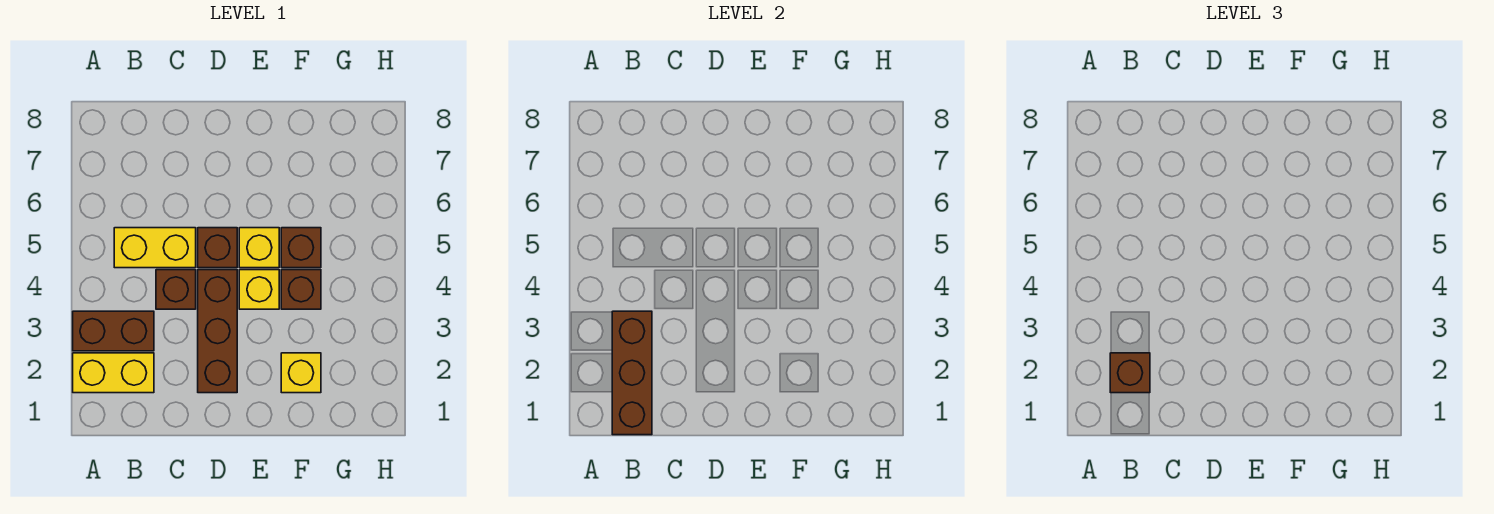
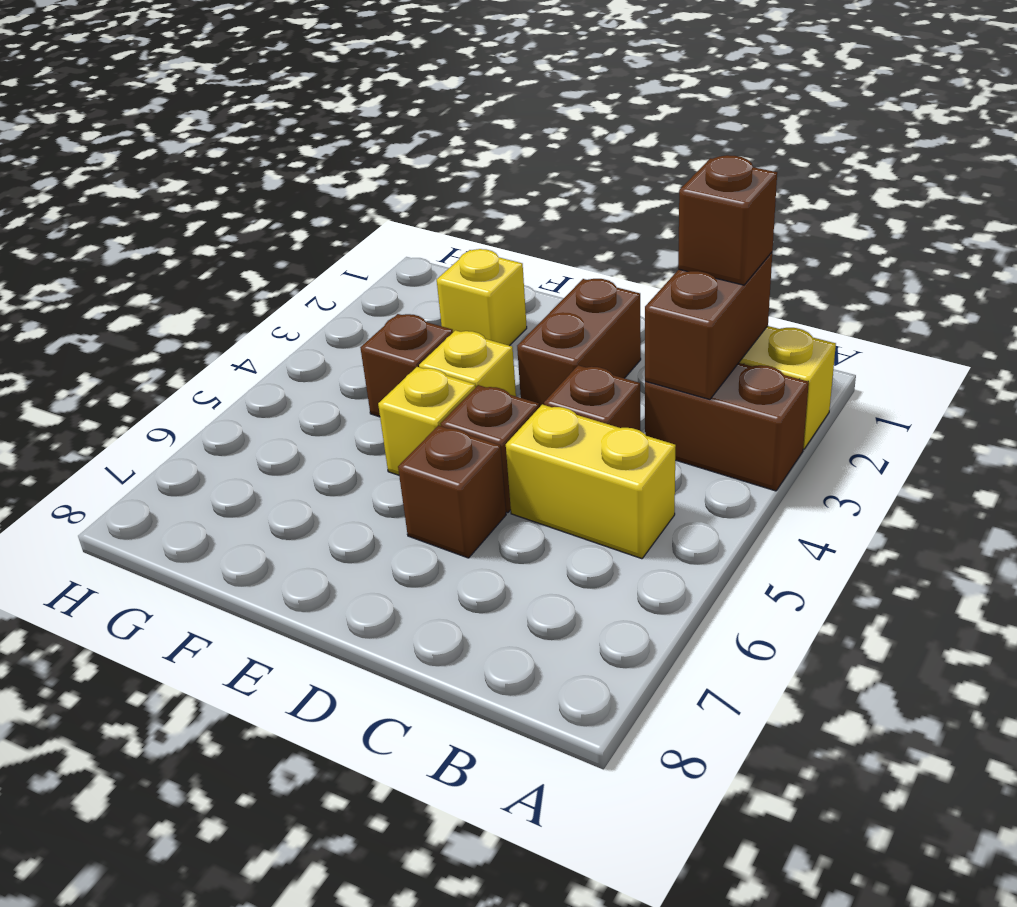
brown 1x3 brick [612,311,652,435] -> brown 1x2 brick [645,252,772,400]
brown 1x3 brick [198,270,237,393] -> brown 1x2 brick [517,279,641,407]
brown 1x1 brick [281,228,321,268] -> brown 1x1 brick moved to [398,425,506,558]

